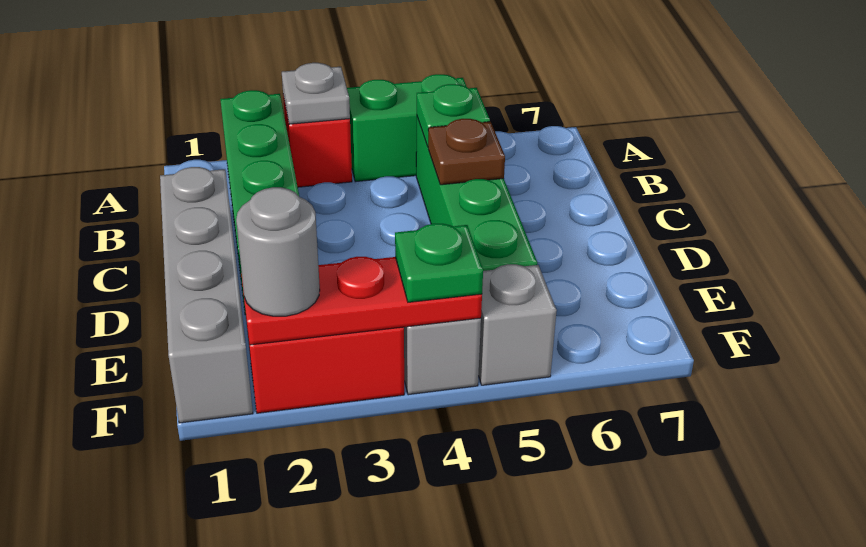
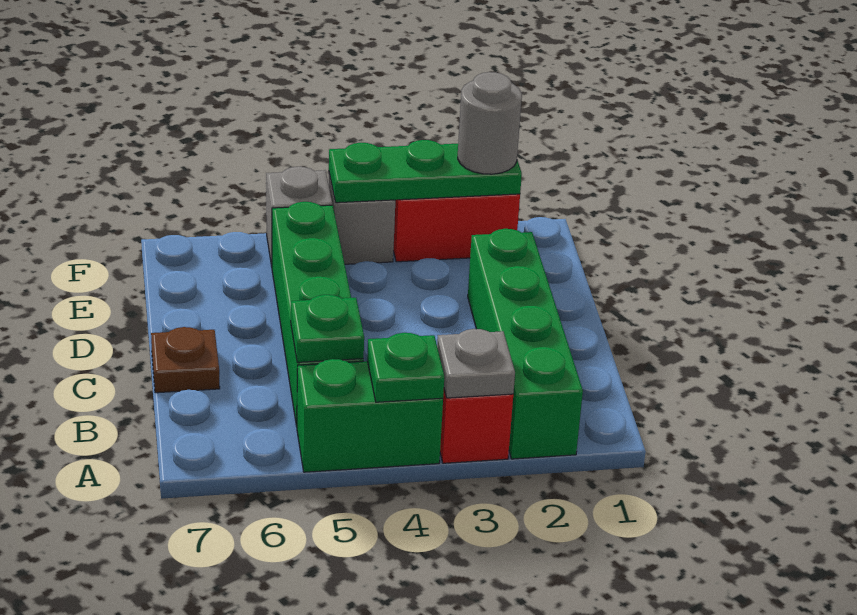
grey 1x4 brick [160,167,253,423] -> none
brown 1x1 plate [428,119,505,185] -> brown 1x1 plate moved to [151,327,220,393]
red 1x3 plate [242,257,482,345] -> green 1x3 plate [329,140,522,203]
green 1x1 plate [395,224,483,302] -> green 1x1 plate moved to [367,333,444,402]

